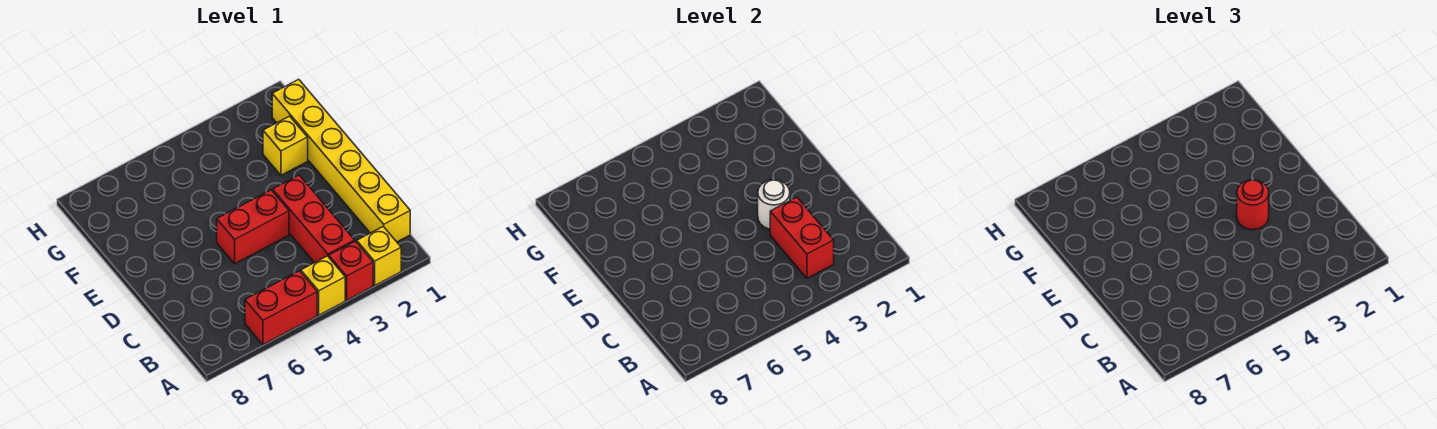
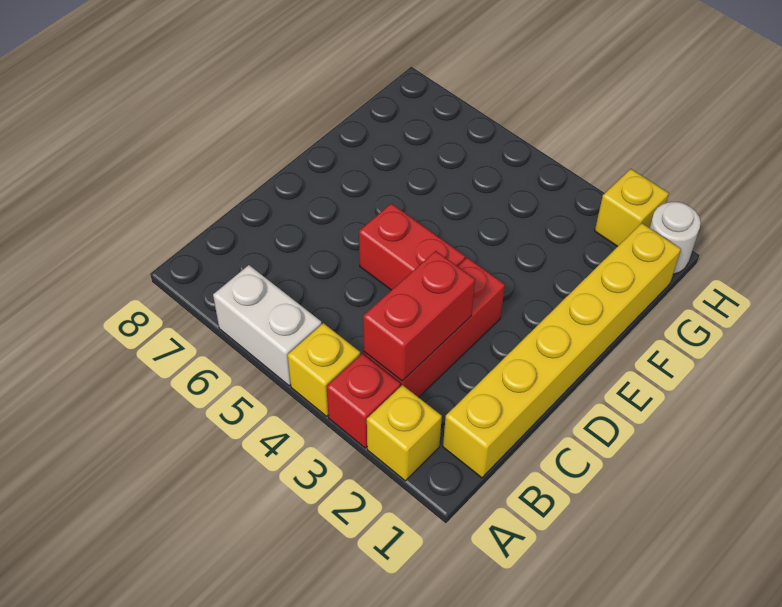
red 1x2 brick [245,271,317,345] -> white 1x2 brick [213,265,322,386]
white 1x1 round brick [758,180,790,229] -> white 1x1 round brick moved to [650,202,701,274]
red 1x1 round brick [1237,180,1269,230] -> none
yellow 1x1 brick [263,116,308,175] -> yellow 1x1 brick moved to [595,169,669,247]

